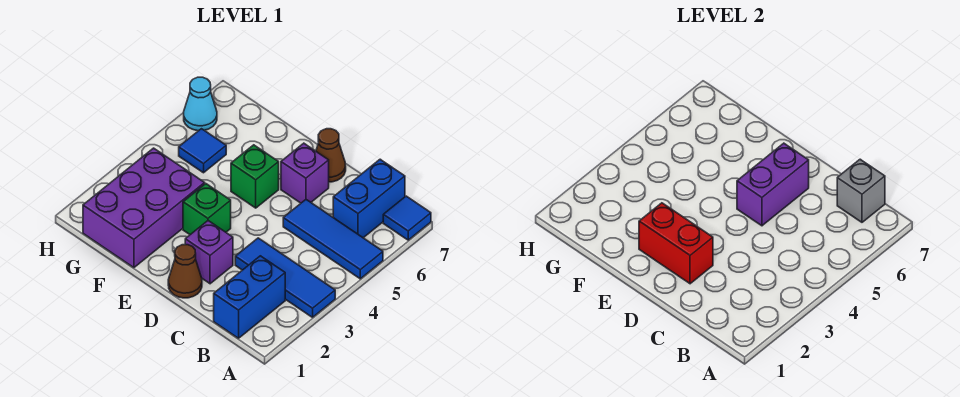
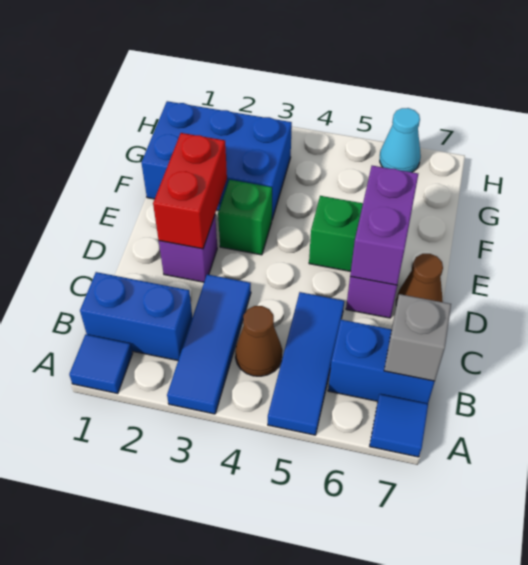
brown 1x1 cone [168,245,202,298] -> brown 1x1 cone moved to [235,306,282,376]
purple 1x2 brick [737,143,809,226] -> purple 1x2 brick turned to [350,166,418,285]
purple 2x3 brick [83,148,205,268] -> blue 2x3 brick [141,101,292,219]
blue 1x1 tile [179,129,226,173] -> blue 1x1 tile moved to [69,334,133,394]

